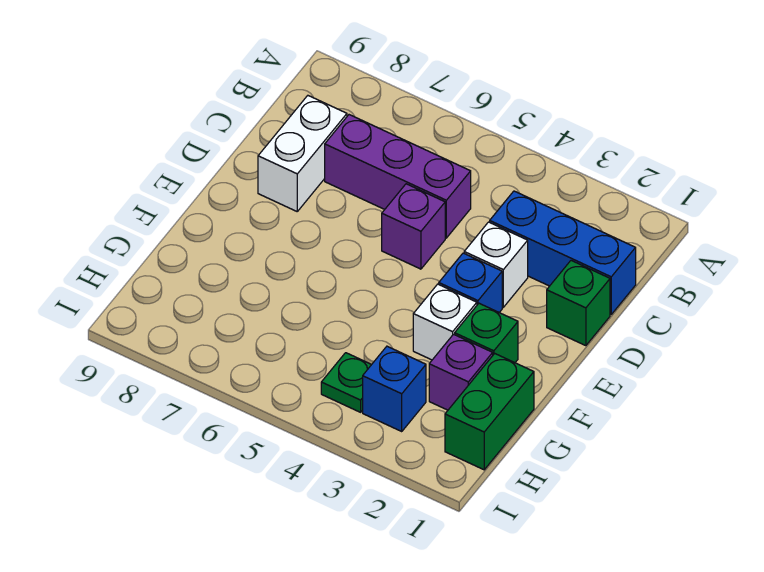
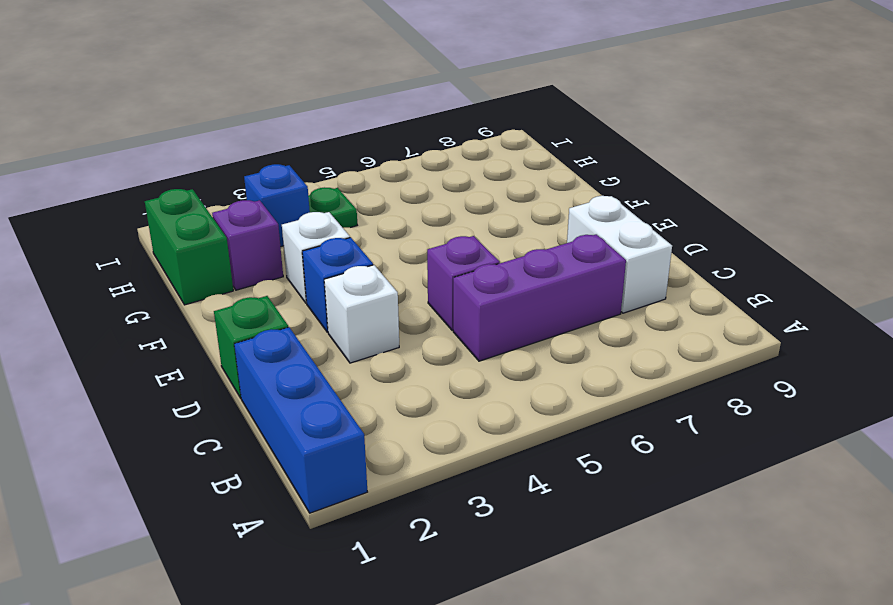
blue 1x3 brick [490,191,636,314] -> blue 1x3 brick turned to [234,327,367,513]
green 1x1 brick [455,303,518,363] -> none

